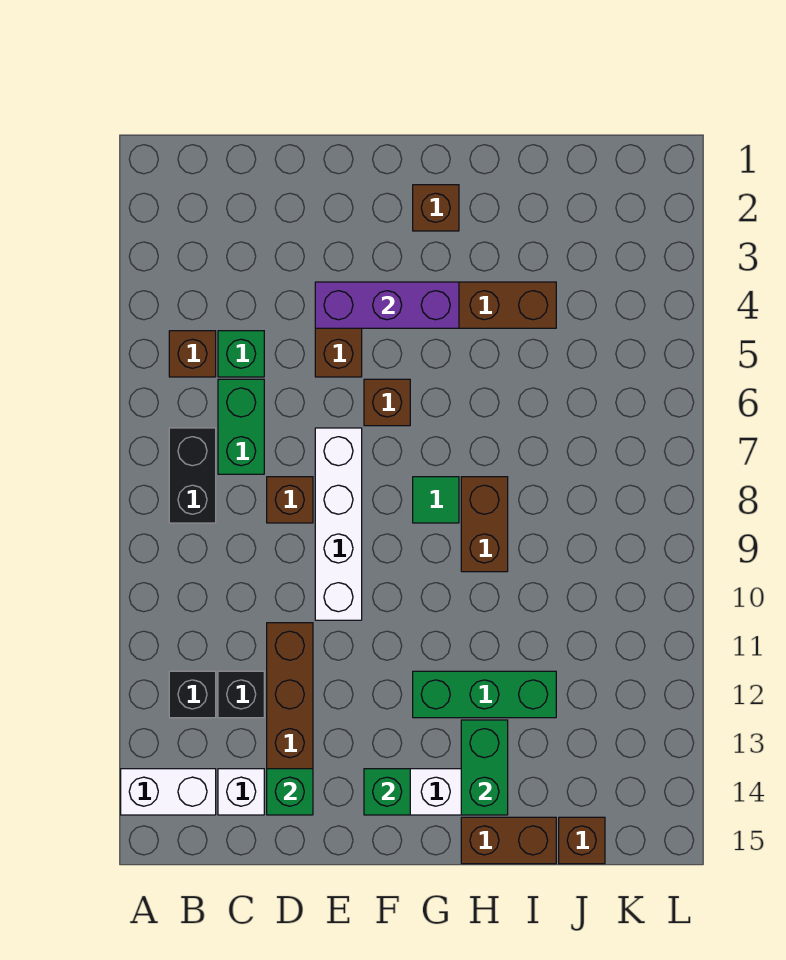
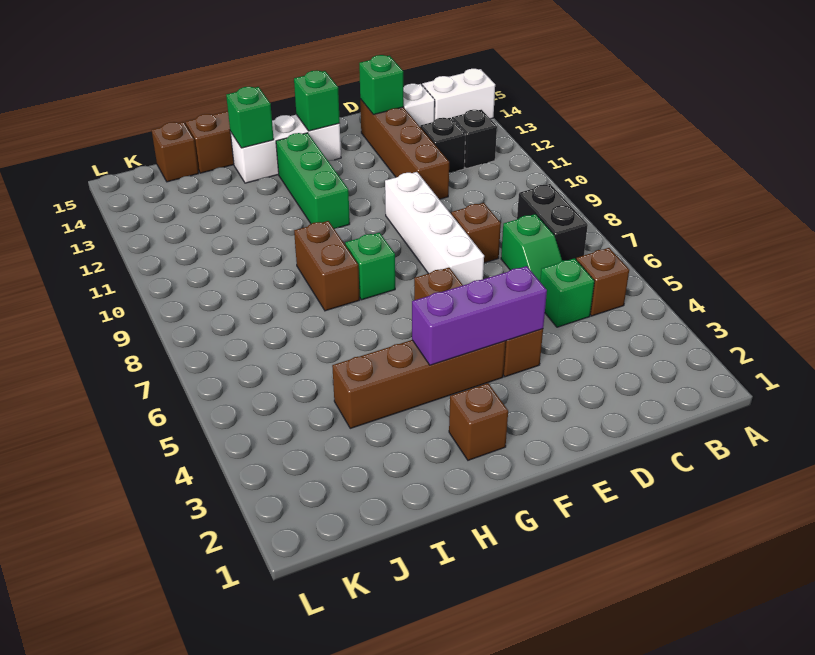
green 1x2 brick [218,379,264,474] -> green 1x2 slope [501,214,562,281]
green 1x1 tile [413,477,459,523] -> green 1x1 brick [345,233,395,300]
green 1x3 brick [413,671,556,718] -> green 1x3 brick turned to [276,133,350,229]
green 1x2 brick [461,720,508,815] -> green 1x1 brick [226,87,274,148]

